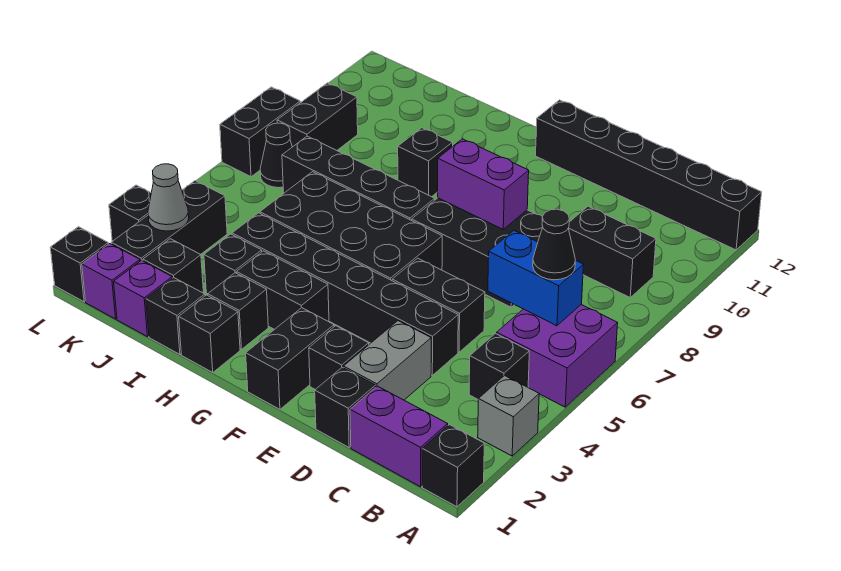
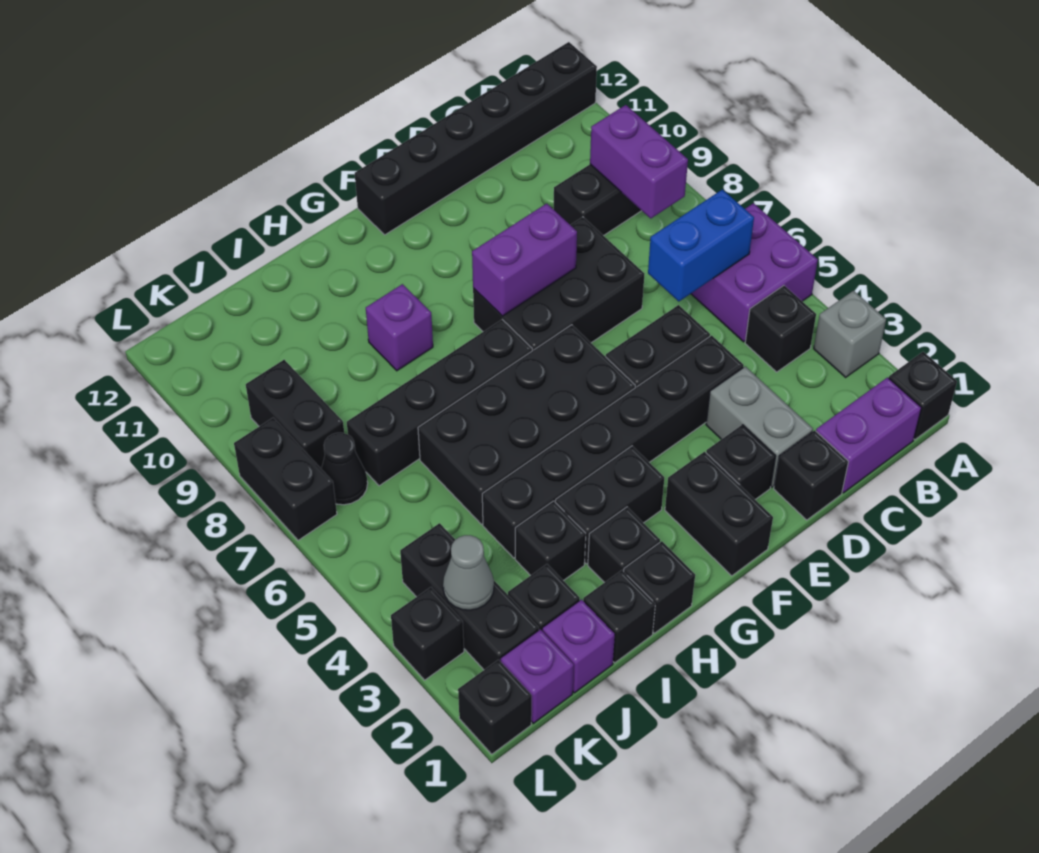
black 1x1 cone [533,209,575,280] -> none
none -> purple 1x2 brick [590,105,688,218]
black 1x1 brick [398,128,453,197] -> purple 1x1 brick [366,284,433,371]

